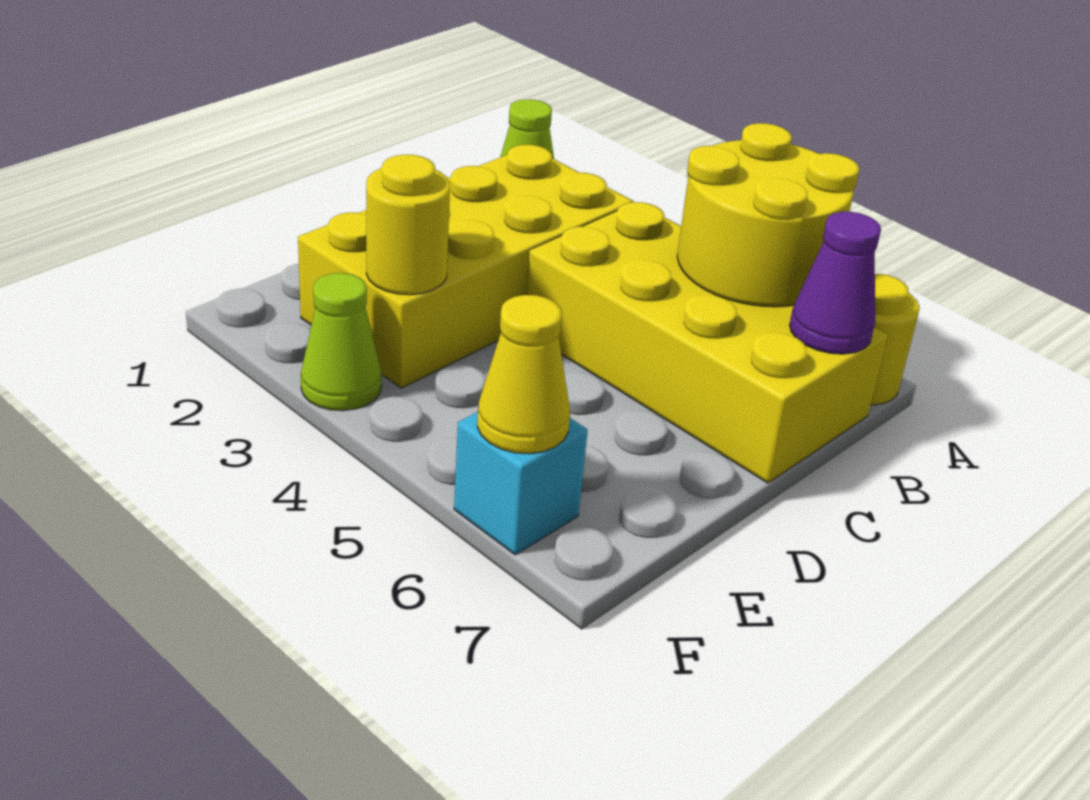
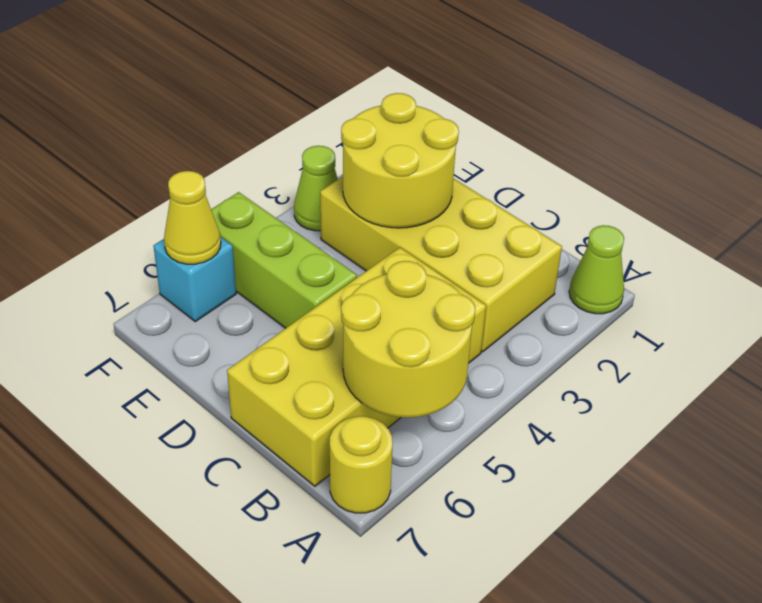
purple 1x1 cone [789,212,881,354] -> none
none -> lime 1x3 brick [211,192,357,328]
yellow 1x1 round brick [366,155,450,295] -> yellow 2x2 round brick [341,93,459,228]

